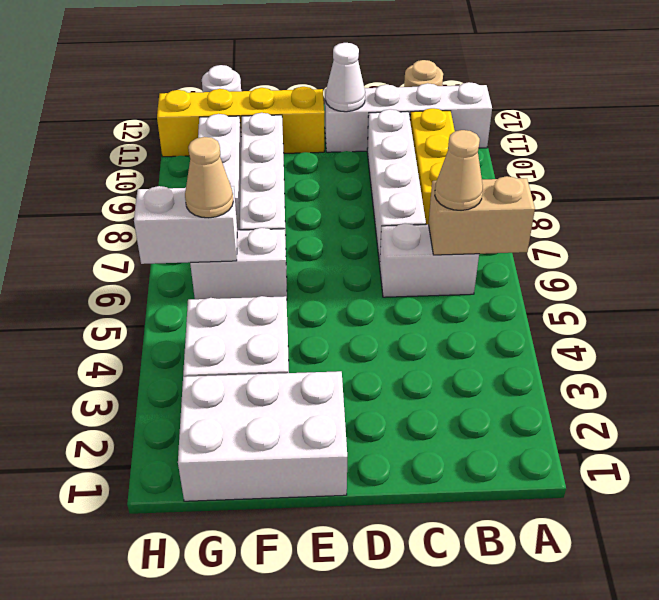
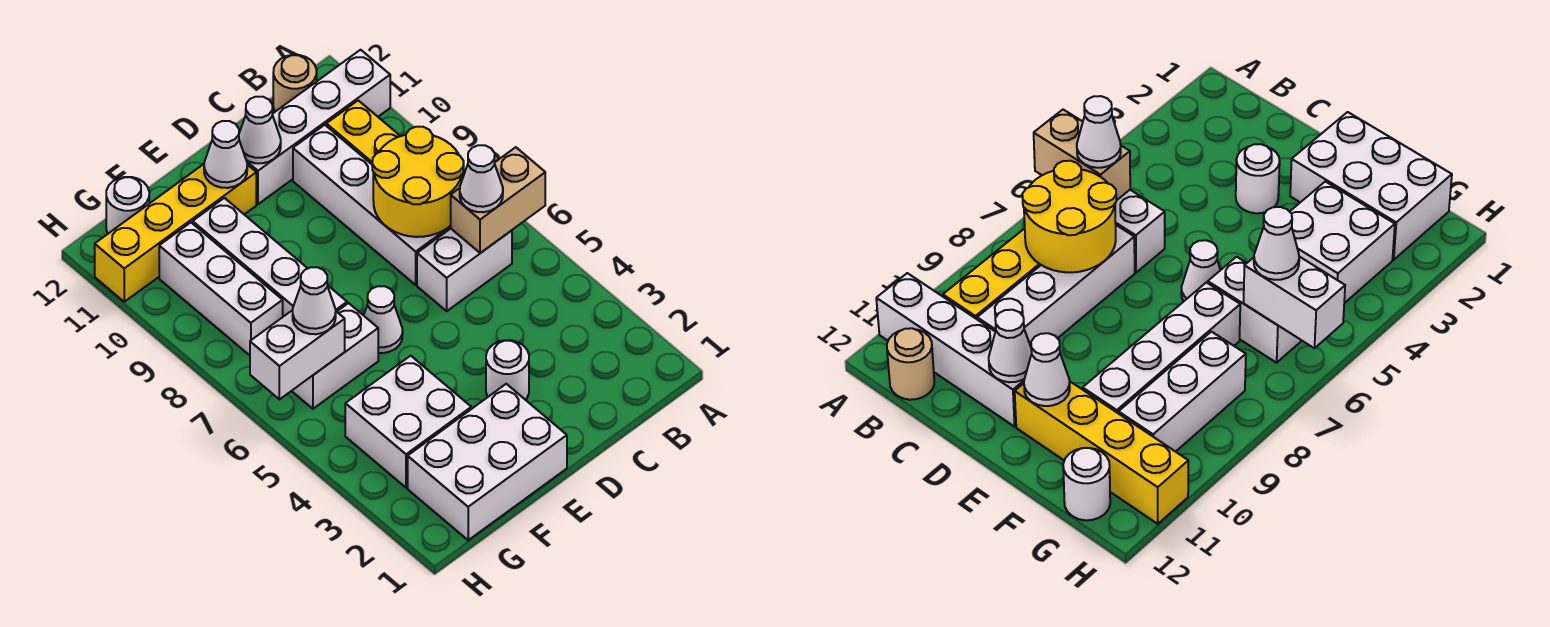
tan 1x1 cone [435,130,483,210] -> white 1x1 cone [460,145,503,212]
none -> yellow 2x2 round brick [372,127,464,237]
none -> white 1x1 round brick [486,340,529,400]
none -> white 1x1 cone [364,286,403,353]
none -> white 1x1 cone [204,121,247,188]
tan 1x1 cone [185,137,233,218] -> white 1x1 cone [293,267,336,334]

